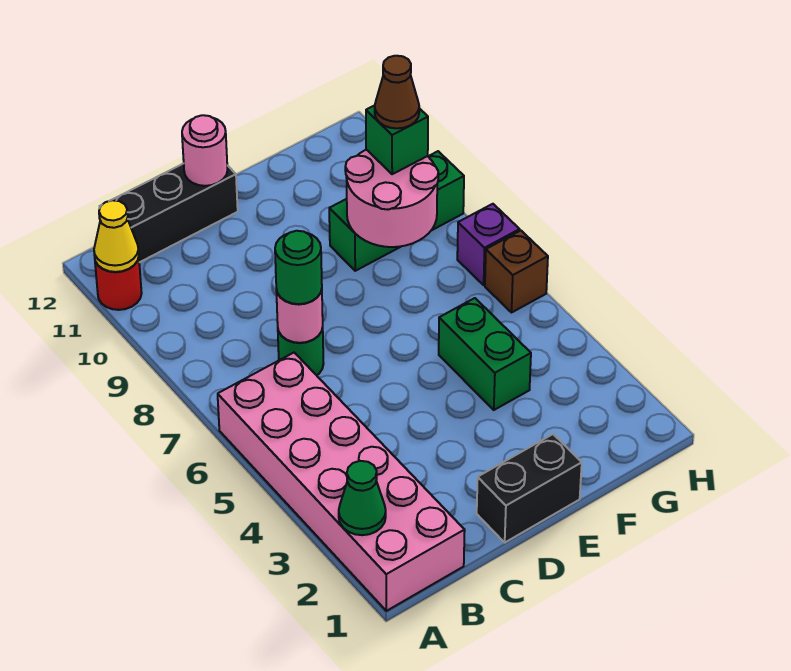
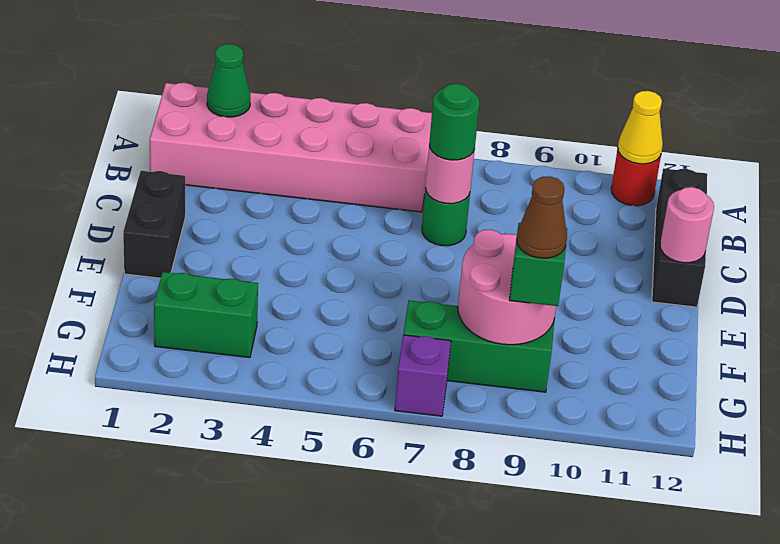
green 1x2 brick [439,298,531,410] -> green 1x2 brick moved to [154,272,258,358]
green 1x3 brick [329,151,464,271] -> green 1x3 brick turned to [403,300,555,392]
brown 1x1 brick [485,231,548,312] -> none

